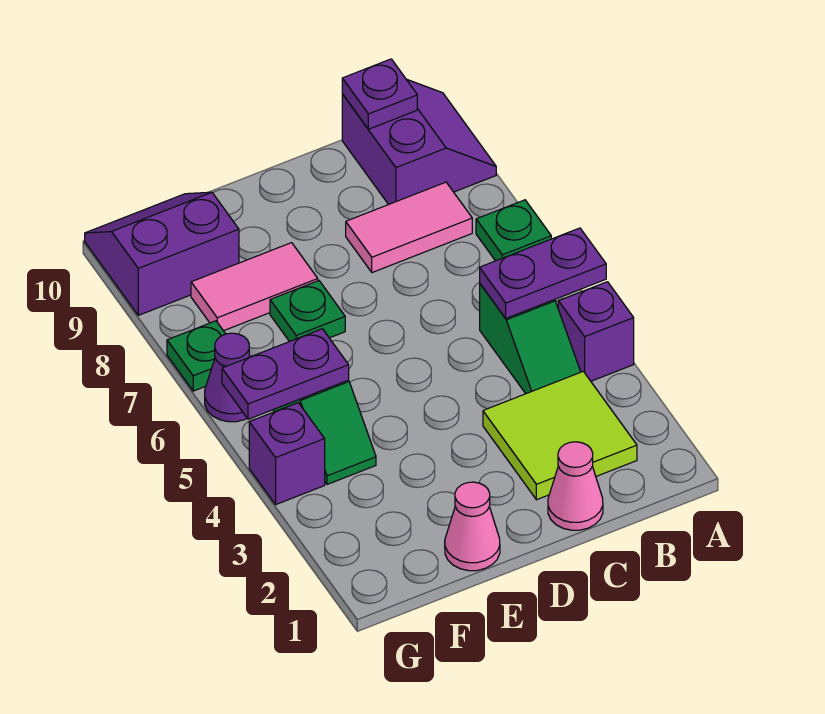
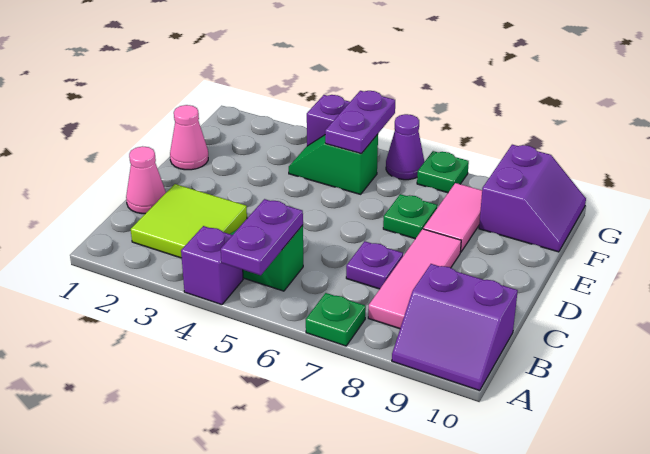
pink 1x2 tile [346,182,472,273] -> pink 1x3 tile [368,229,461,329]
purple 1x1 plate [342,59,417,129] -> purple 1x1 plate moved to [346,241,403,289]

